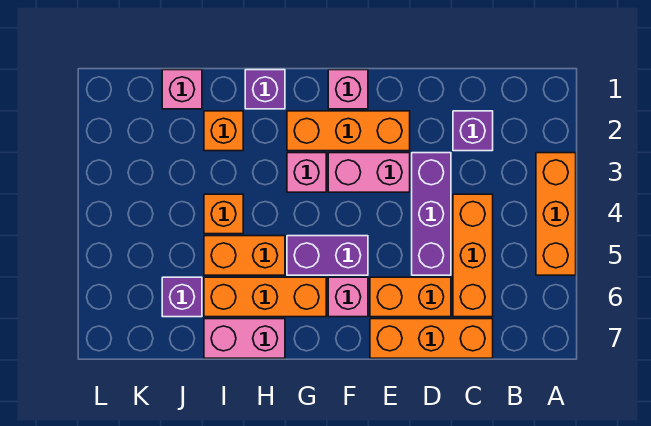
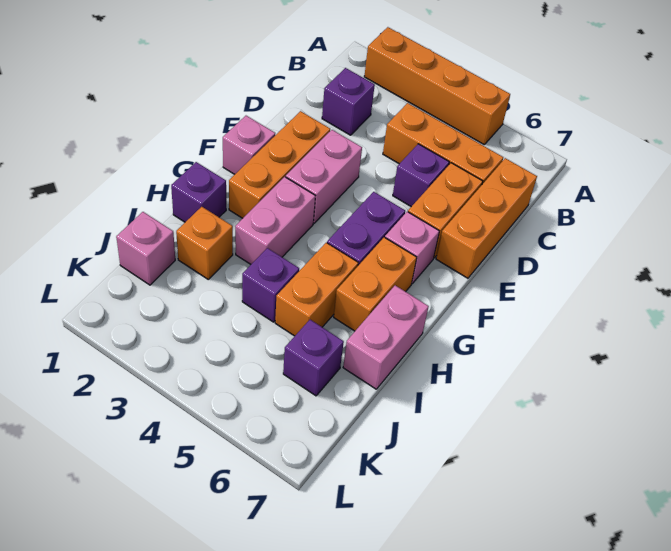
orange 1x3 brick [536,153,576,275] -> orange 1x4 brick [364,27,510,145]
purple 1x3 brick [412,153,451,275] -> purple 1x1 brick [393,144,449,207]
pink 1x1 brick [287,153,326,192] -> pink 1x2 brick [235,177,315,264]
orange 1x3 brick [204,277,326,317] -> orange 1x2 brick [334,237,417,331]
orange 1x1 brick [204,194,243,234] -> purple 1x1 brick [242,248,299,322]

